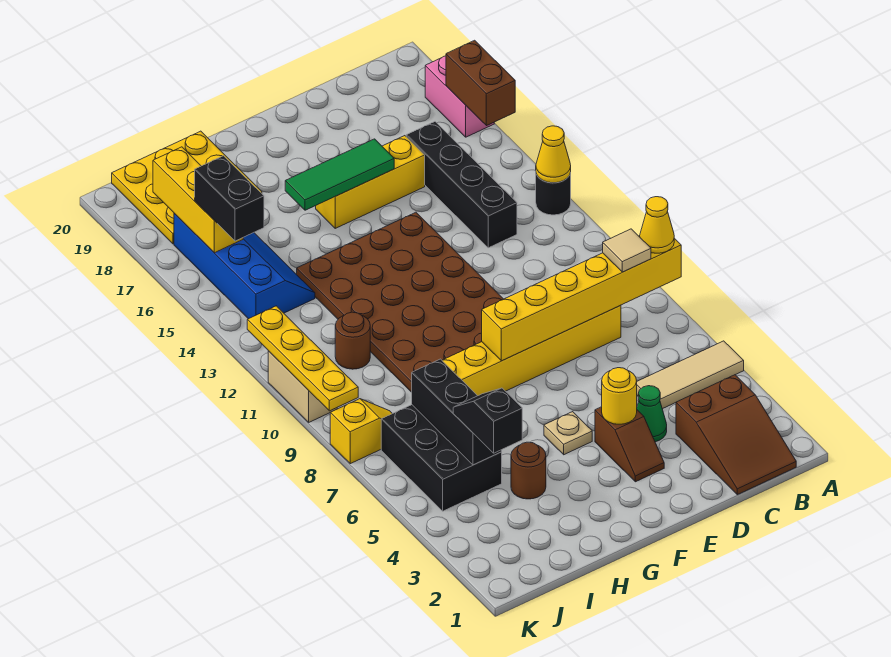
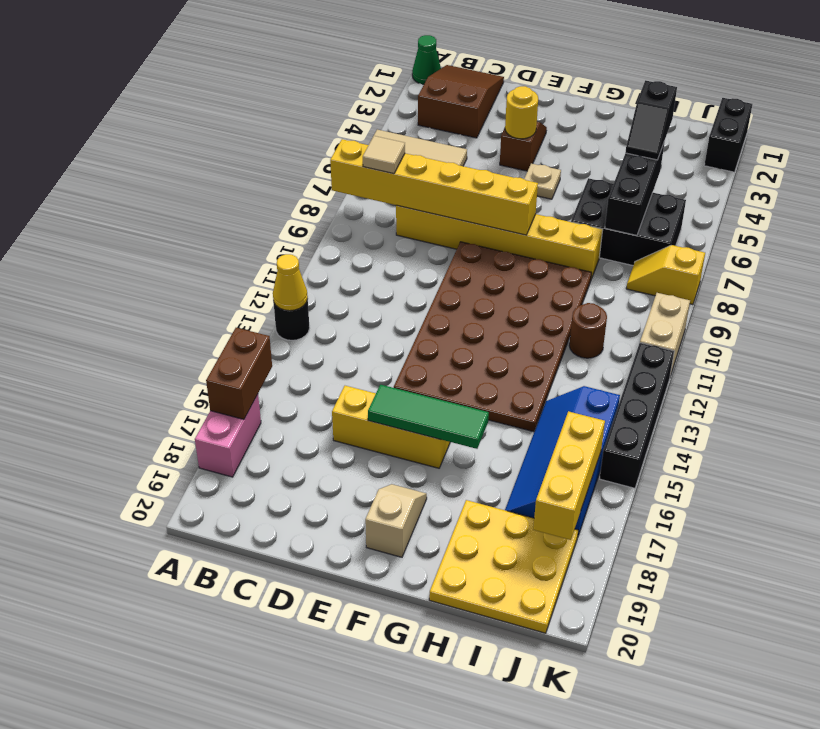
yellow 1x1 cone [640,197,674,253] -> none
black 1x4 brick [406,122,517,248] -> black 1x4 brick moved to [600,343,674,488]
green 1x1 cone [637,386,667,442] -> green 1x1 cone moved to [412,35,441,84]
none -> tan 1x2 slope [365,484,427,557]
brown 1x1 round brick [511,442,546,499] -> none
black 2x3 brick [381,405,502,511] -> black 2x3 brick turned to [571,178,686,266]
black 1x2 brick [195,156,264,241] -> black 1x2 brick moved to [704,98,752,172]
yellow 1x4 plate [247,306,358,411] -> none

